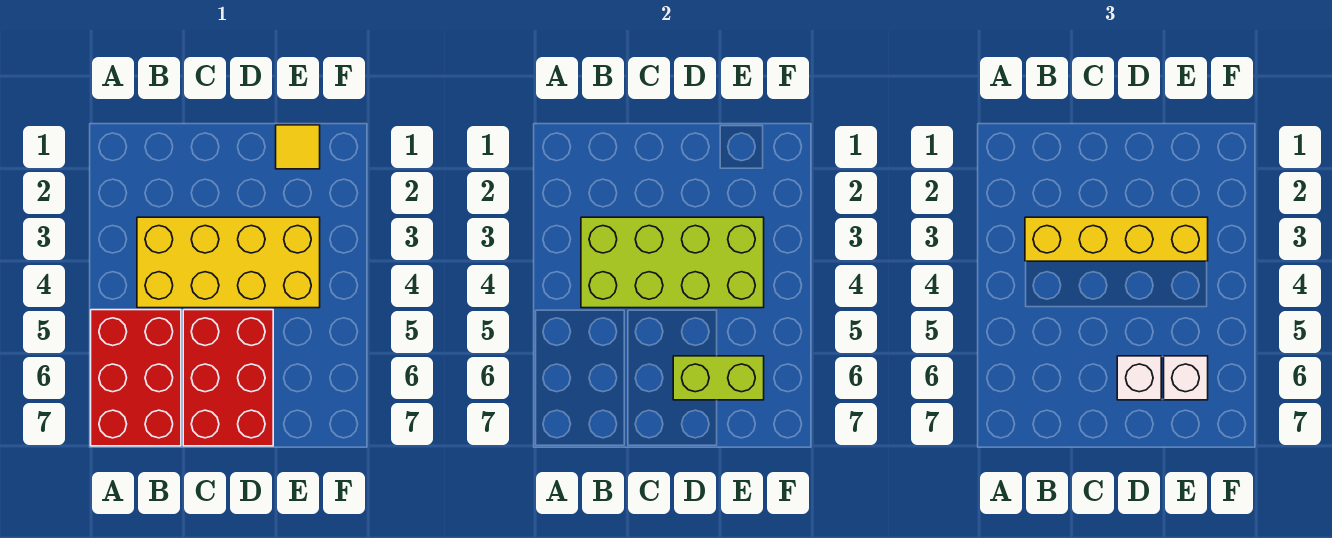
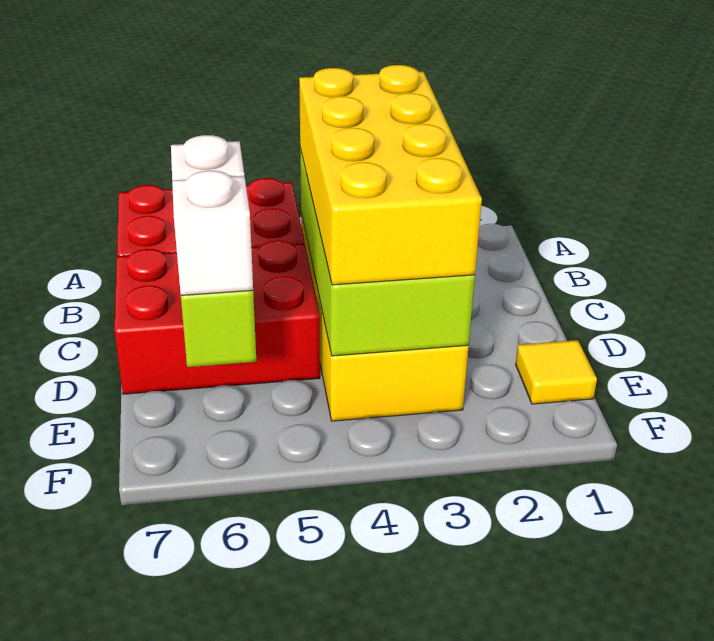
yellow 1x4 brick [1025,217,1208,261] -> yellow 2x4 brick [299,65,482,285]

